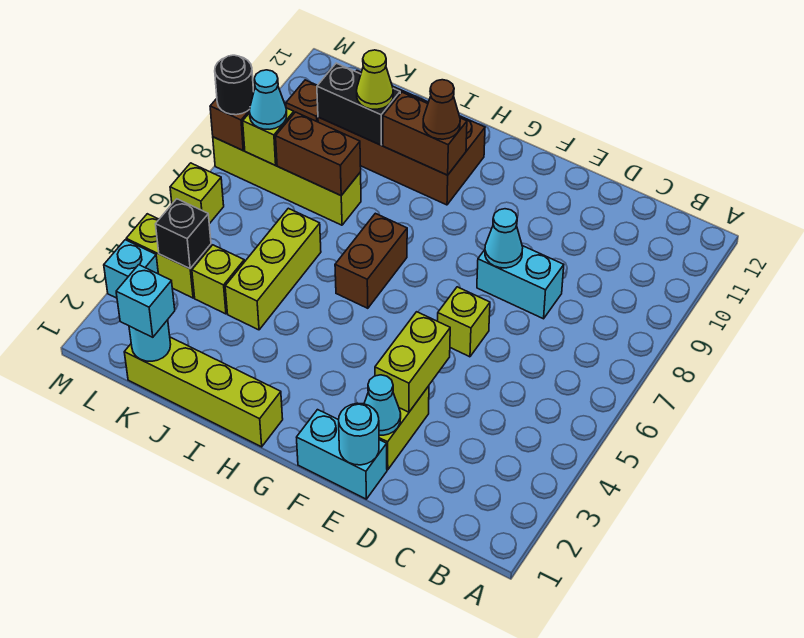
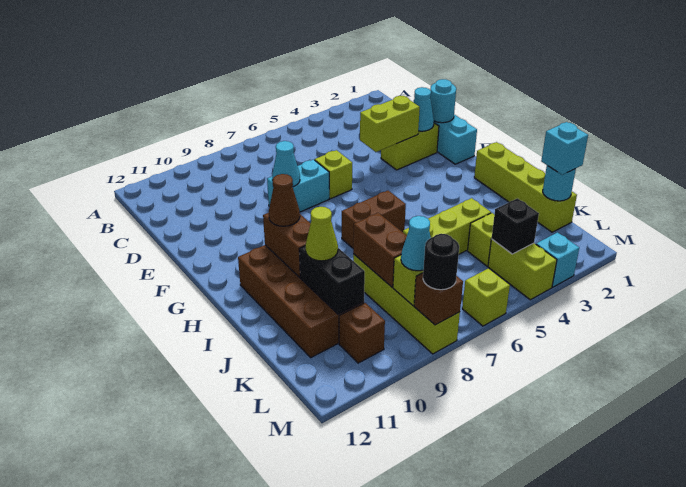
cyan 1x2 brick [477,246,564,319] -> cyan 1x2 brick turned to [267,160,329,212]

